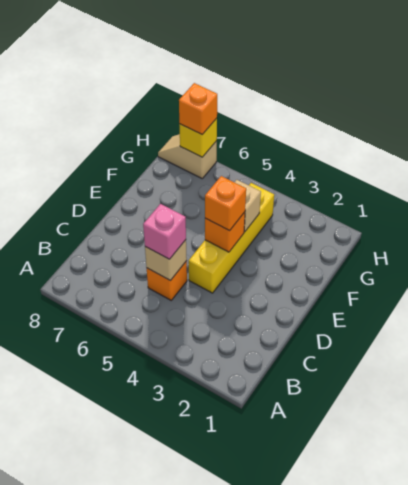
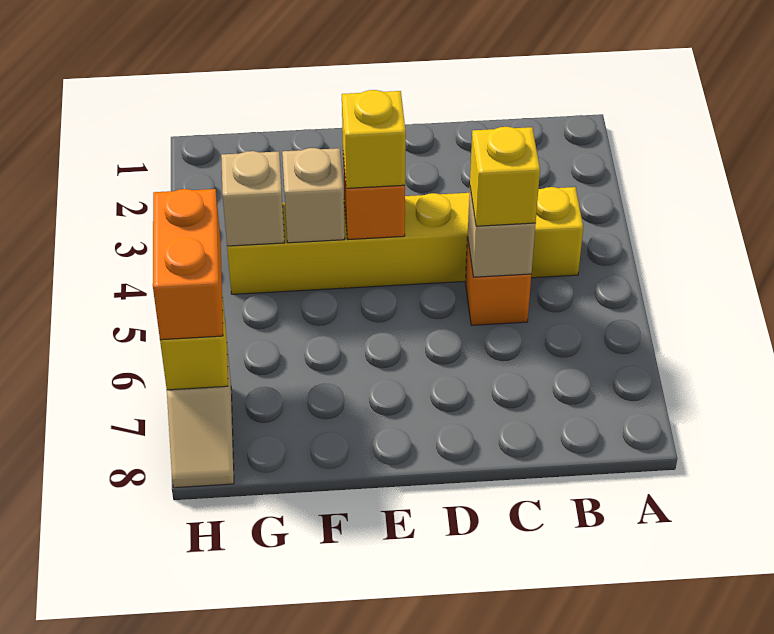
pink 1x1 brick [143,204,186,259] -> yellow 1x1 brick [470,127,540,226]
yellow 1x4 brick [189,183,274,293] -> yellow 1x6 brick [227,187,583,294]
orange 1x1 brick [205,176,246,231] -> yellow 1x1 brick [342,90,406,188]
none -> tan 1x1 brick [221,151,284,246]
orange 1x1 brick [179,83,217,134] -> orange 1x2 brick [153,189,223,340]

